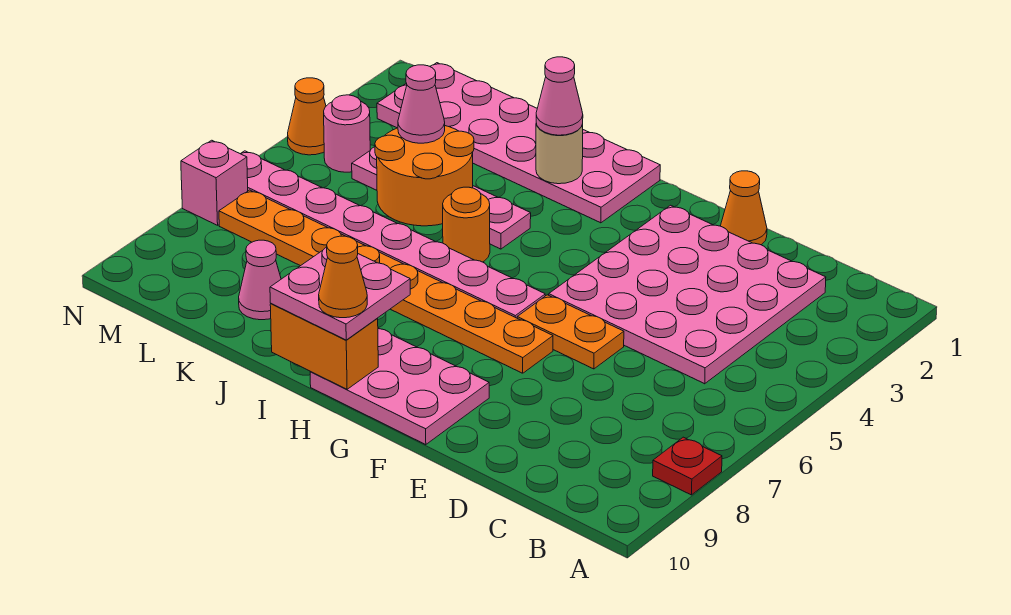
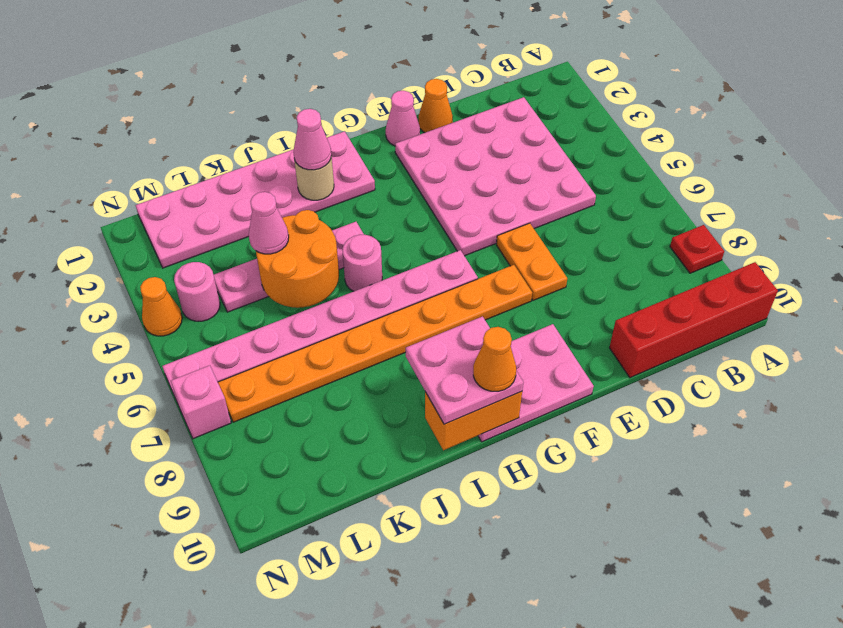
none -> red 1x4 brick [609,262,778,378]
orange 1x2 plate [517,295,624,369] -> orange 1x2 plate turned to [496,223,567,300]
orange 1x1 round brick [443,187,490,262] -> pink 1x1 round brick [343,235,382,291]
pink 1x1 cone [239,240,281,320] -> pink 1x1 cone moved to [386,91,420,146]

